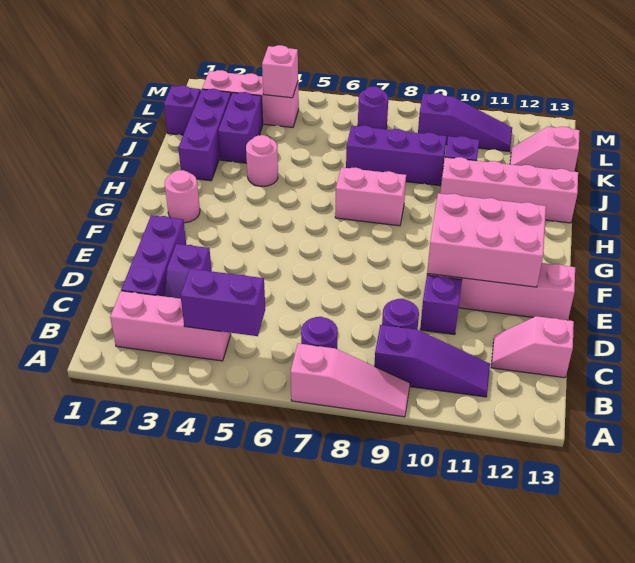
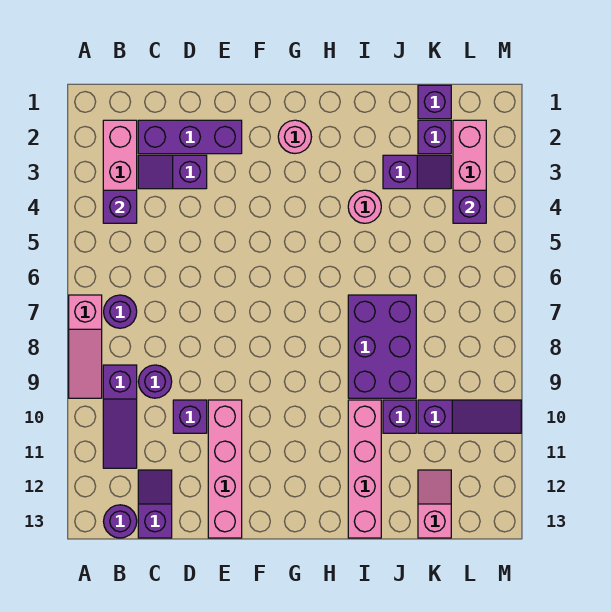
purple 1x2 brick [180,269,265,336] -> purple 1x1 brick [103,190,137,223]
pink 1x2 slope [491,316,574,378] -> purple 1x2 slope [138,470,172,538]
pink 2x3 brick [427,193,546,287] -> none
pink 1x2 brick [335,167,406,226] -> none
purple 1x3 brick [178,89,231,181] -> purple 1x1 brick [418,120,451,154]
purple 1x2 brick [218,92,263,163] -> purple 1x2 slope [383,155,451,189]
purple 1x3 brick [346,125,447,186] -> purple 2x3 brick [348,295,416,398]
pink 1x1 brick [262,45,298,98] -> purple 1x1 brick [453,190,486,223]
purple 1x1 round brick [358,86,388,129] -> purple 1x1 round brick moved to [104,505,137,538]
purple 1x3 slope [418,93,512,151] -> purple 1x3 slope turned to [418,400,521,433]

